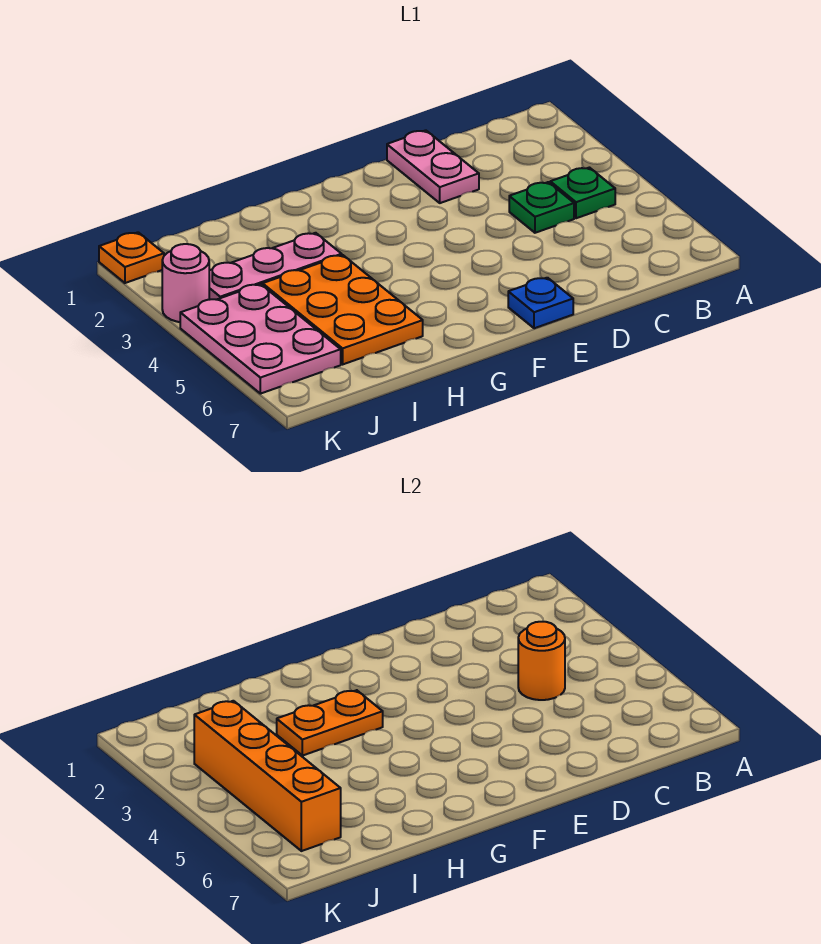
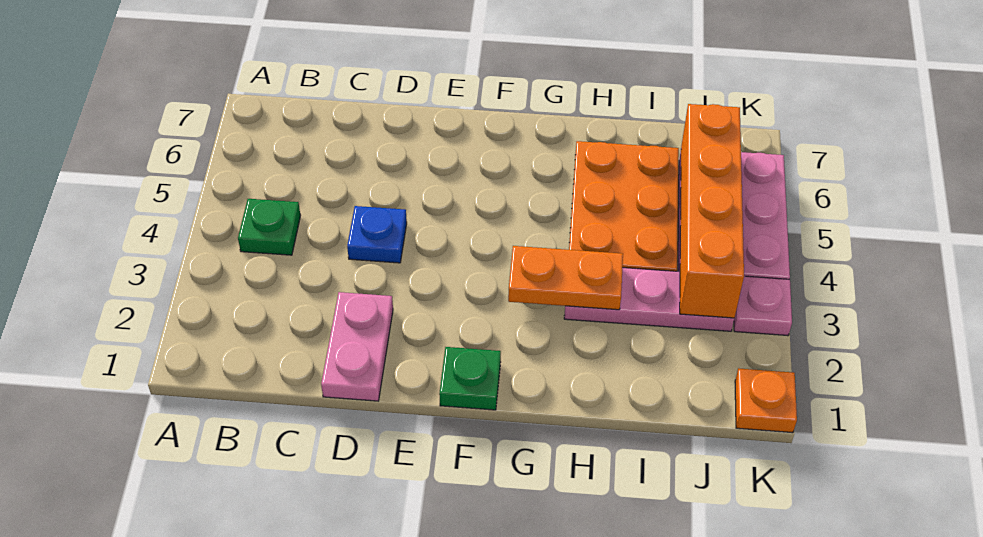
green 1x1 plate [509,182,574,233] -> green 1x1 plate moved to [439,347,501,410]
orange 1x1 round brick [518,622,565,700] -> none
blue 1x1 plate [508,278,573,328] -> blue 1x1 plate moved to [347,206,407,263]
pink 1x1 round brick [162,244,209,322] -> pink 1x1 plate [734,276,792,336]

